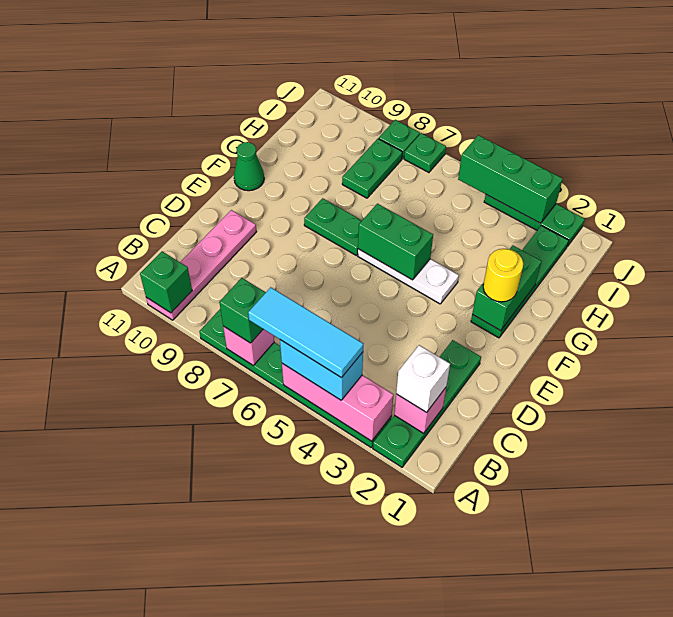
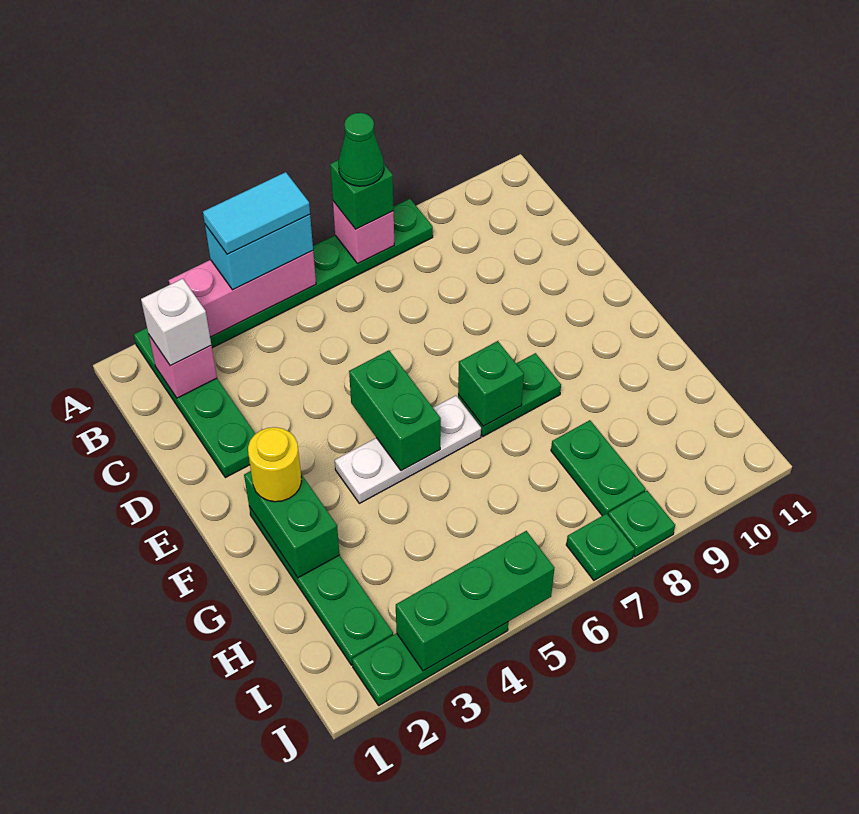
cyan 1x3 tile [248,287,363,378] -> cyan 1x2 tile [203,172,310,254]
pink 1x4 plate [146,210,256,320] -> none
green 1x1 brick [140,251,192,313] -> green 1x1 brick moved to [458,341,524,426]
green 1x2 brick [358,204,433,280] -> green 1x2 brick turned to [349,350,441,471]
green 1x1 cone [234,142,264,191] -> green 1x1 cone moved to [338,113,384,186]

